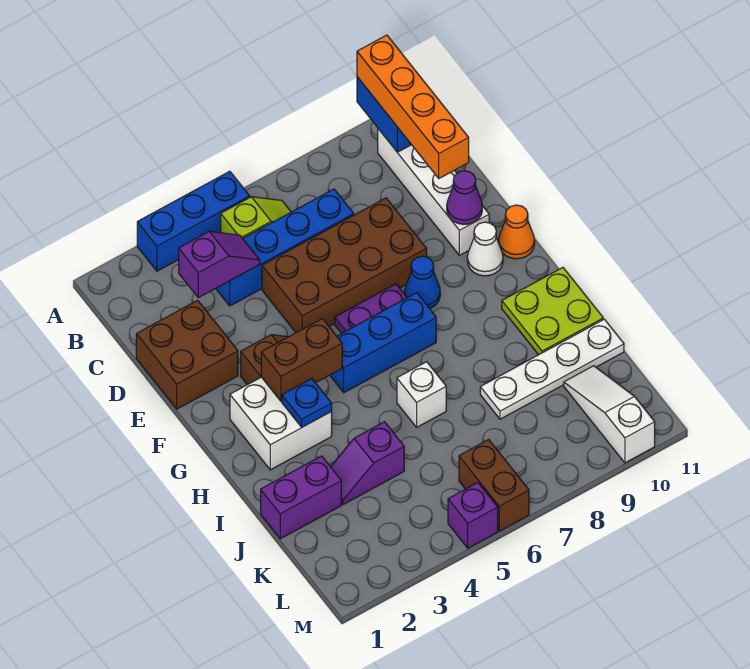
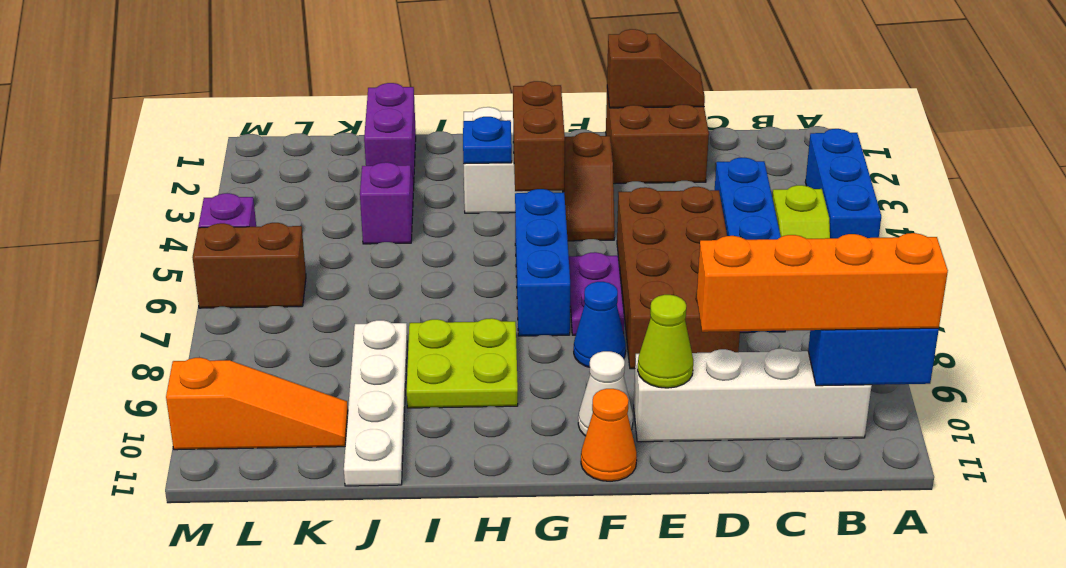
purple 1x2 slope [179,231,260,298] -> none
none -> brown 1x2 slope [607,29,705,108]
purple 1x1 cone [447,171,482,224] -> lime 1x1 cone [638,295,693,388]
lime 2x2 plate [502,268,603,355] -> lime 2x2 plate moved to [407,318,518,408]
white 1x1 brick [397,362,446,427] -> none
white 1x3 slope [564,366,655,463] -> orange 1x3 slope [166,358,348,450]

